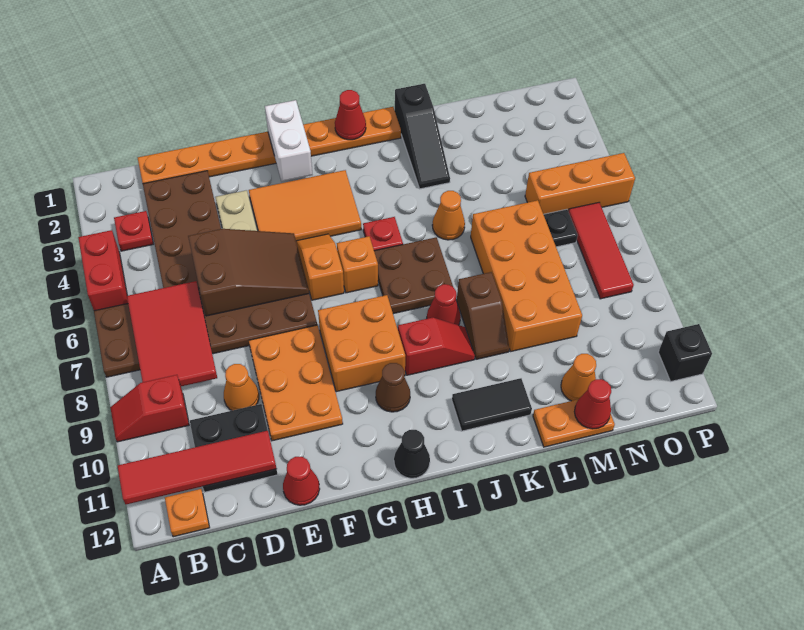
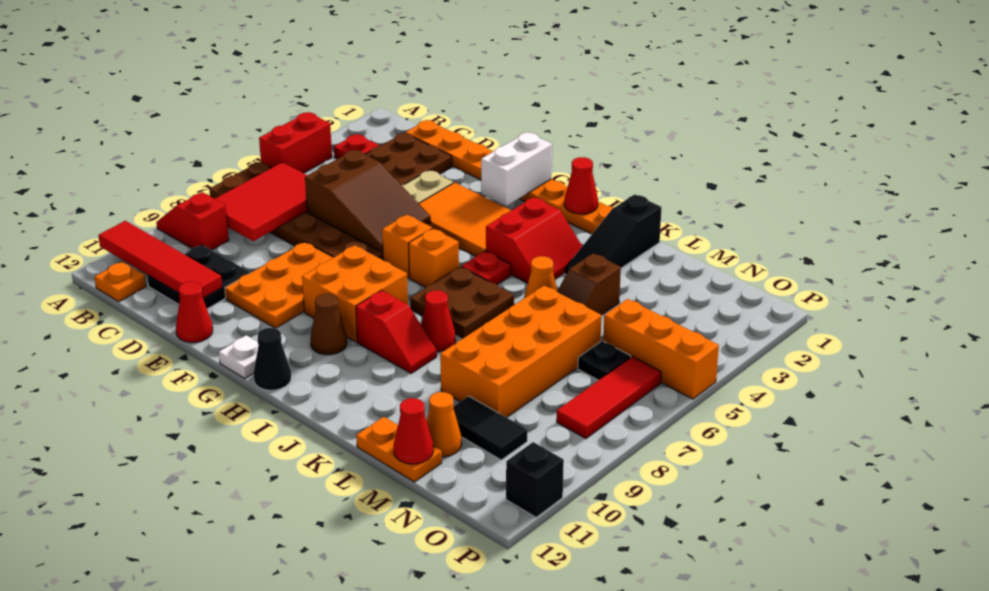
orange 1x1 cone [224,364,259,411] -> none
none -> white 1x1 plate [219,335,259,379]
none -> red 2x2 slope [486,197,582,283]
black 1x2 tile [452,378,532,431] -> black 1x2 tile moved to [453,396,527,460]
brown 1x2 slope [457,272,509,359] -> brown 1x2 slope moved to [557,253,621,315]

